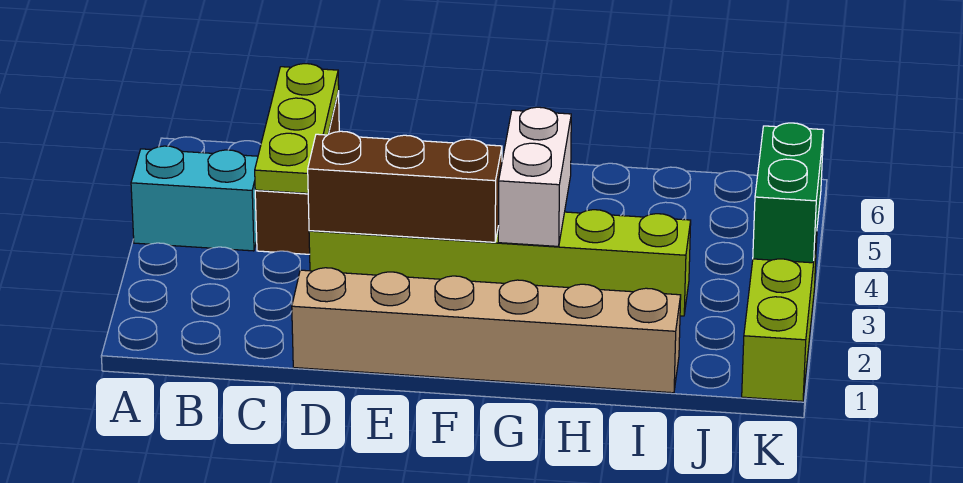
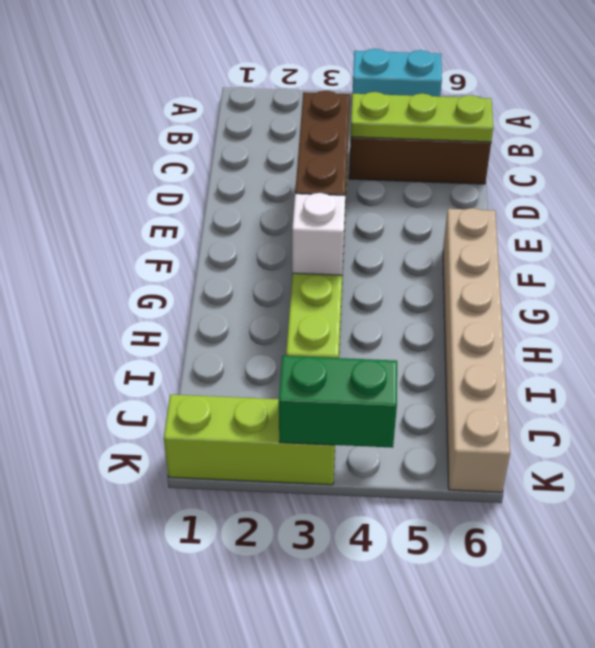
cyan 1x2 brick [131,146,258,251] -> cyan 1x2 brick turned to [352,49,442,97]
tan 1x6 brick [292,268,681,393] -> tan 1x6 brick moved to [443,208,510,492]
white 1x2 brick [498,107,571,246] -> white 1x1 brick [292,193,345,275]

